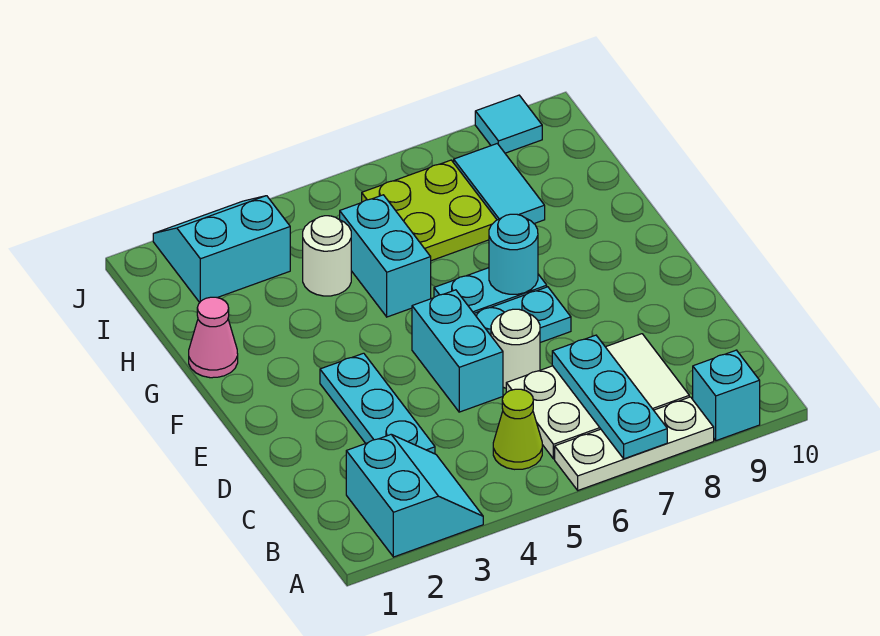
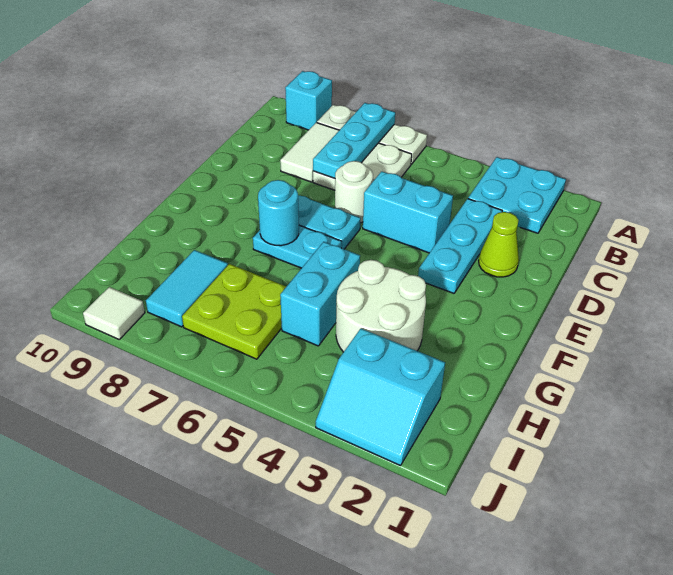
cyan 2x2 slope [346,435,483,557] -> cyan 2x2 plate [468,157,566,233]
lime 1x1 cone [493,389,542,469] -> lime 1x1 cone moved to [479,212,519,277]
cyan 1x2 brick [412,290,503,412] -> cyan 1x2 brick turned to [363,171,453,253]
pink 1x1 cone [189,297,238,378] -> none
white 1x1 round brick [303,216,351,296] -> white 2x2 round brick [336,260,426,352]
cyan 1x1 tile [475,95,542,153] -> white 1x1 tile [83,287,145,339]

